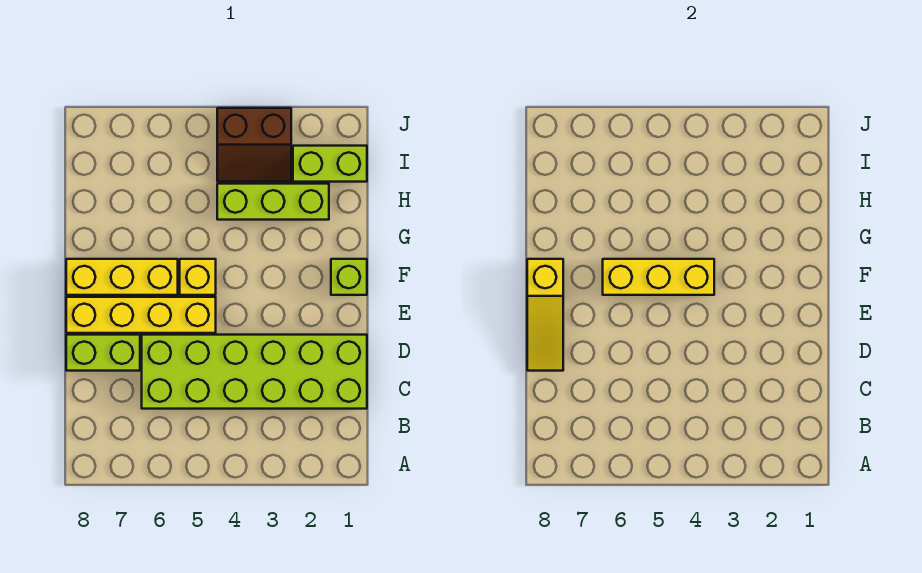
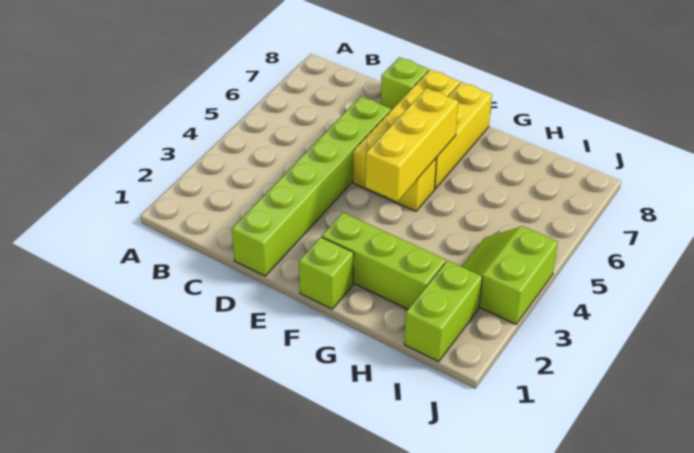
lime 2x6 brick [142,335,367,409] -> lime 1x6 brick [232,96,391,276]
lime 1x2 brick [66,335,140,371] -> lime 1x1 brick [381,57,429,110]
yellow 1x3 slope [527,259,563,371] -> none
lime 1x3 brick [217,184,329,220] -> lime 1x3 brick turned to [322,213,446,309]
brown 2x2 slope [217,108,291,182] -> lime 2x2 slope [462,226,558,324]

